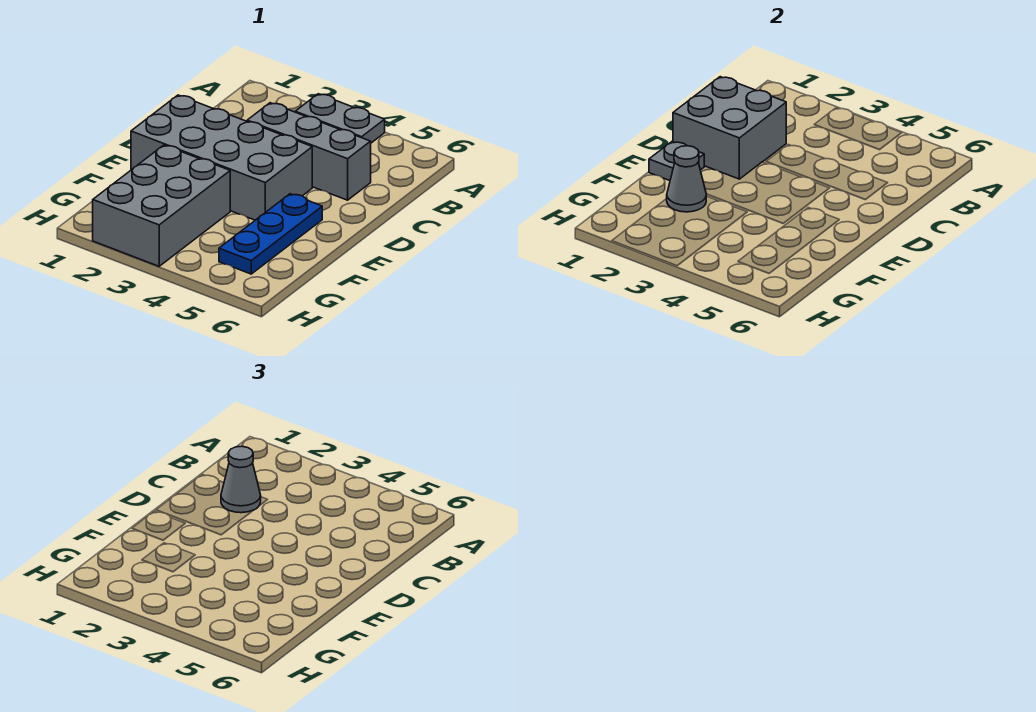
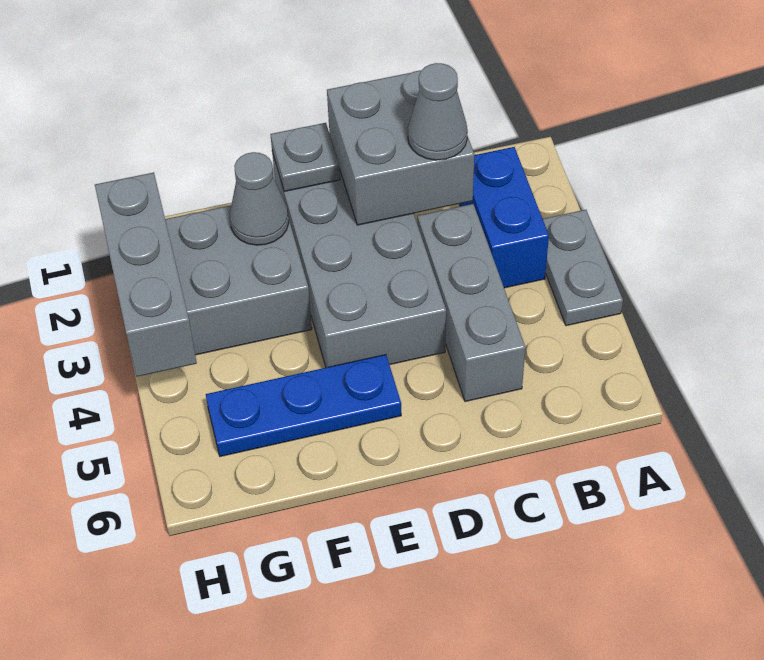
none -> blue 1x2 brick [459,147,549,288]
none -> grey 1x3 brick [95,172,197,377]

